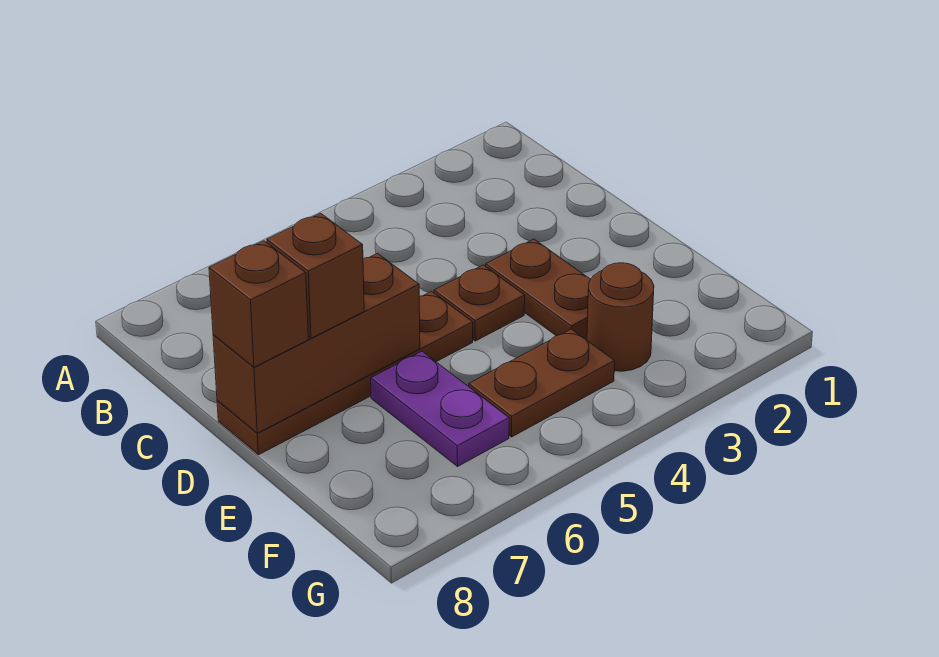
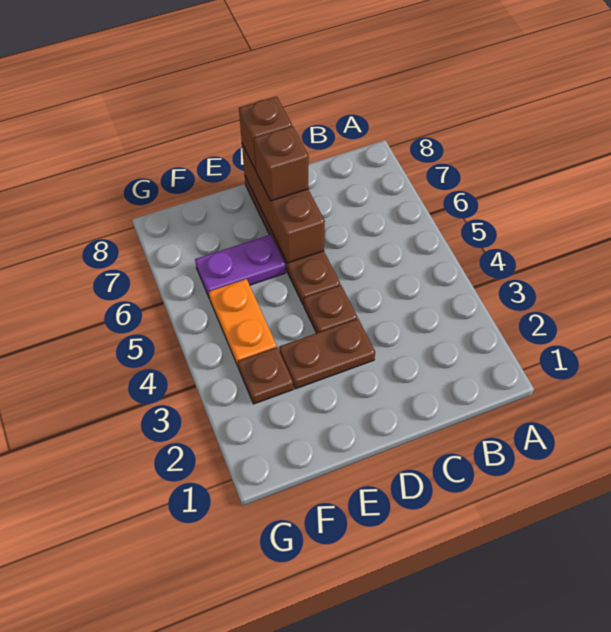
brown 1x1 round brick [587,263,654,371] -> brown 1x1 plate [238,347,293,404]
brown 1x2 plate [469,329,615,437] -> orange 1x2 plate [209,279,277,366]

